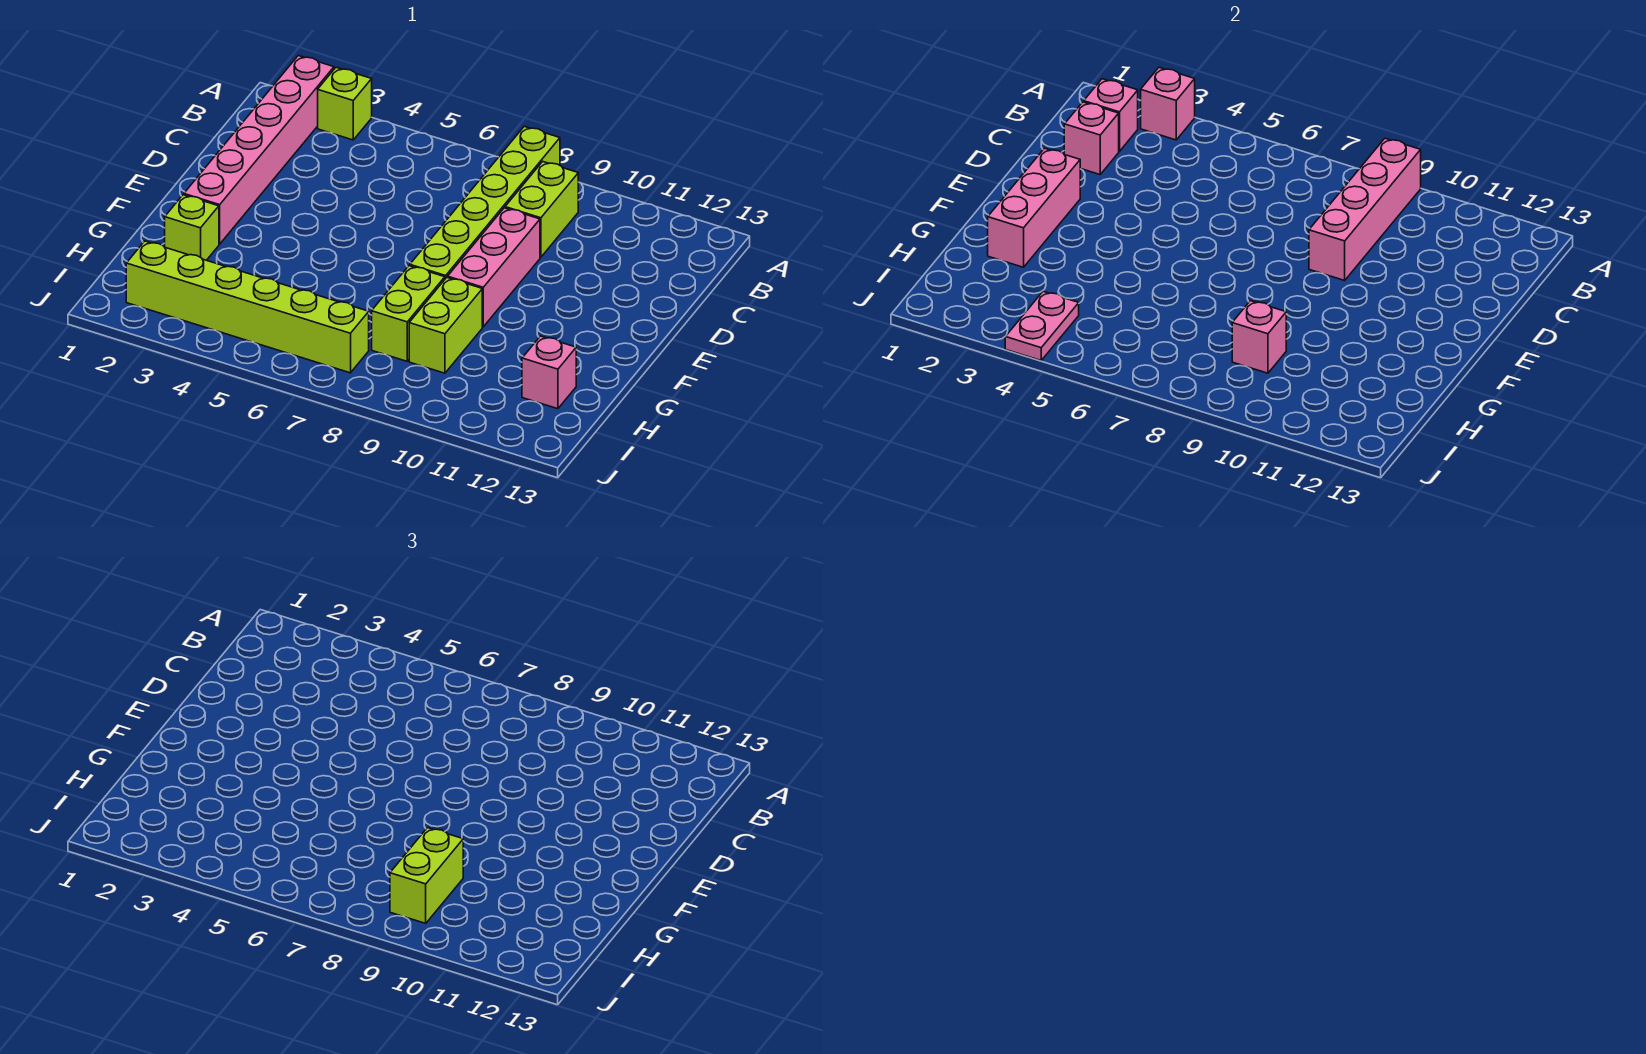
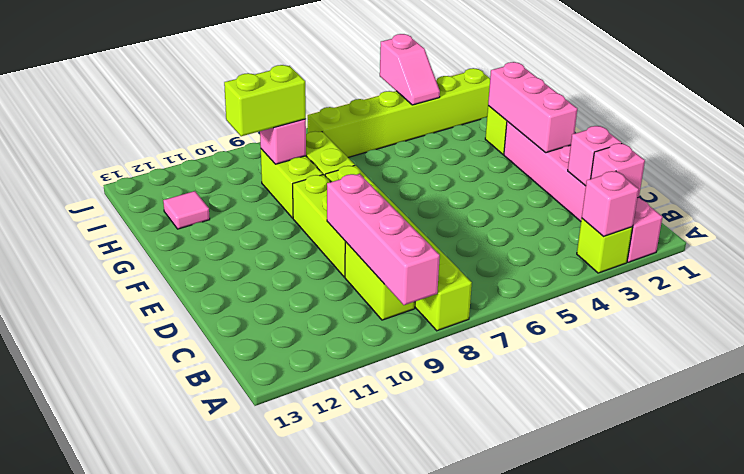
pink 1x3 brick [448,208,540,327] -> lime 1x3 brick [293,175,345,277]
lime 1x2 brick [390,828,463,923] -> lime 1x2 brick turned to [224,65,306,136]
pink 1x1 brick [522,336,576,409] -> pink 1x1 tile [163,191,210,229]
pink 1x2 plate [1005,291,1079,360] -> pink 1x2 slope [380,34,440,105]

